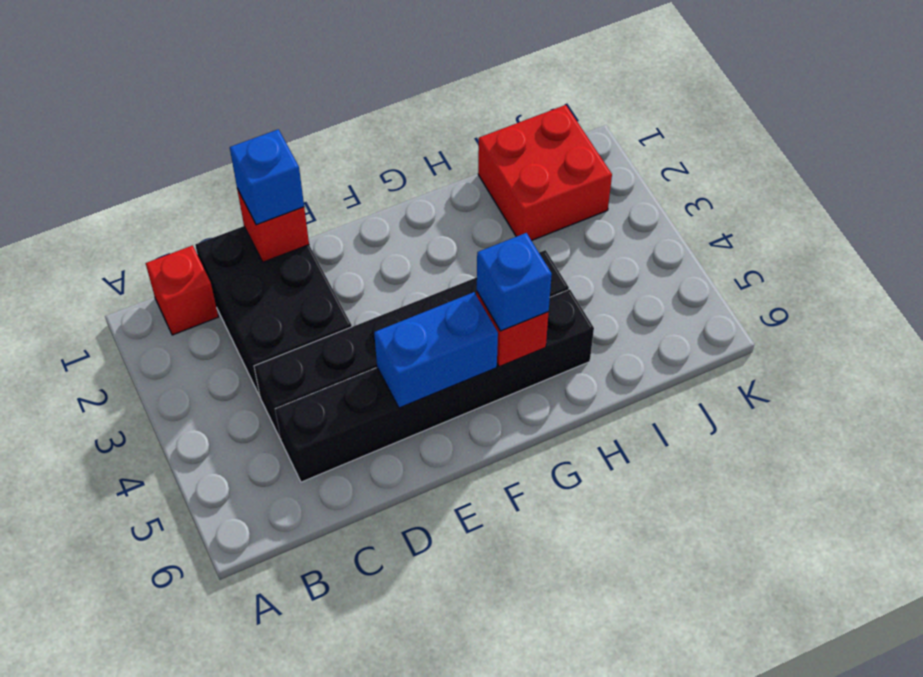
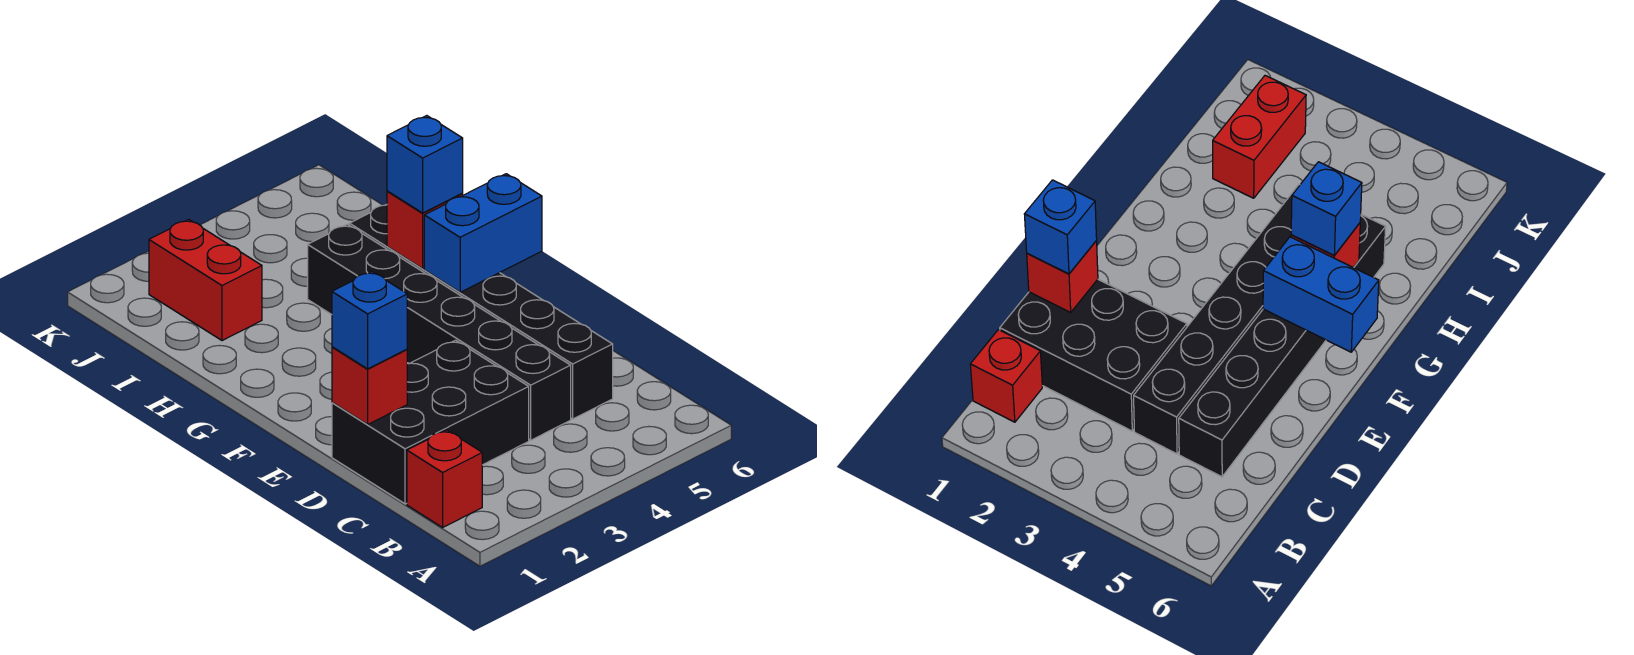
blue 1x2 brick [374,292,498,408] -> blue 1x2 brick turned to [424,174,542,292]
red 2x2 brick [478,105,612,241] -> red 1x2 brick [149,219,262,341]

